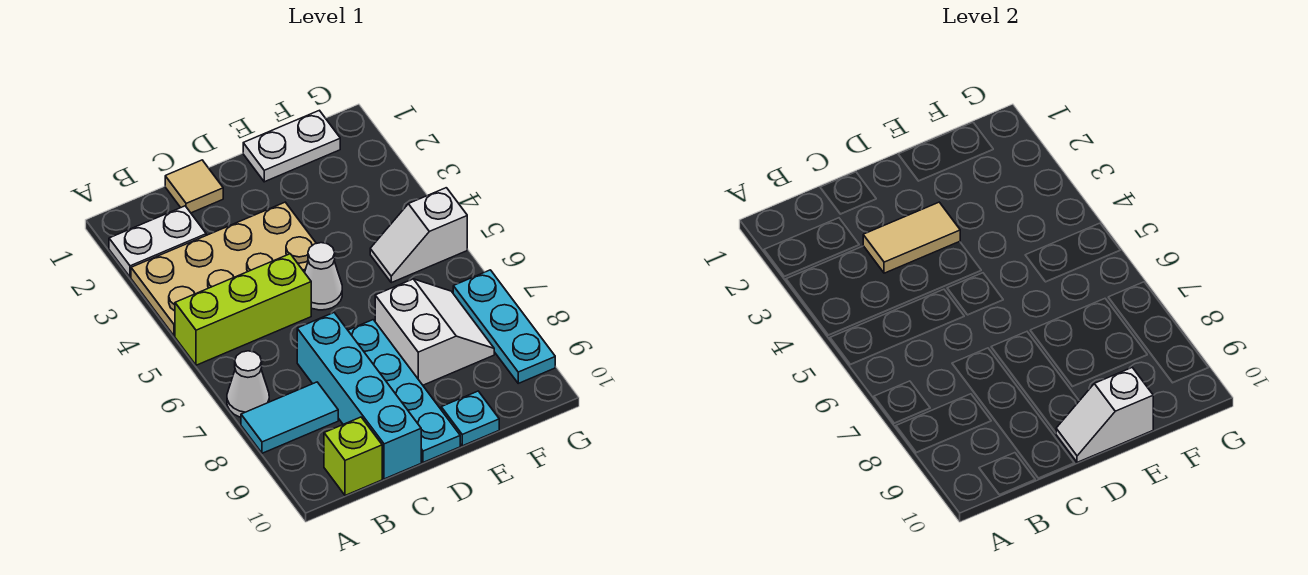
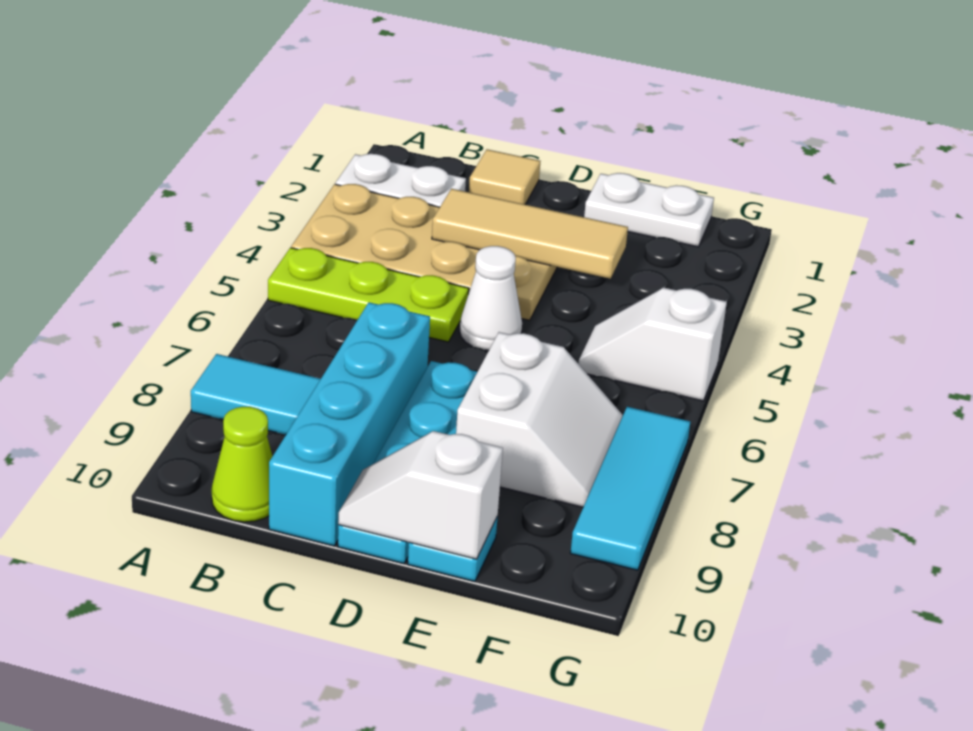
lime 1x3 brick [175,254,311,365] -> lime 1x3 plate [268,248,469,342]
white 1x1 cone [227,351,269,417] -> none
lime 1x1 brick [324,417,382,496] -> lime 1x1 cone [212,407,273,522]
tan 1x2 tile [863,202,960,273] -> tan 1x3 tile [432,189,628,279]
cyan 1x3 plate [453,270,555,383] -> cyan 1x3 tile [570,407,690,570]

